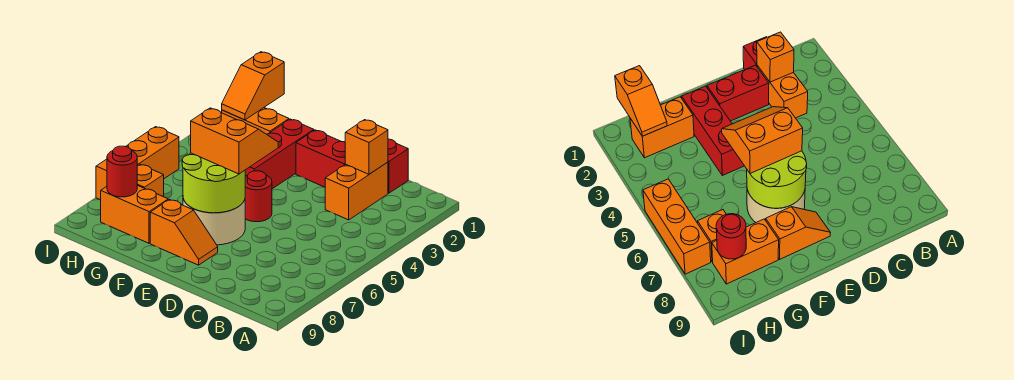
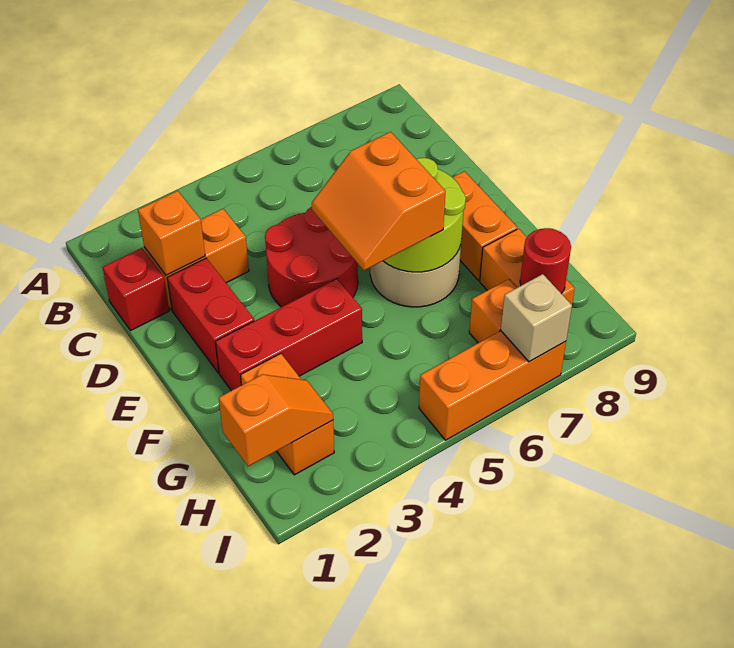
red 1x1 round brick [245,171,272,222] -> red 2x2 round brick [265,207,358,307]
orange 1x2 slope [150,200,218,265] -> orange 1x2 brick [452,171,517,280]
none -> tan 1x1 brick [501,274,572,362]

